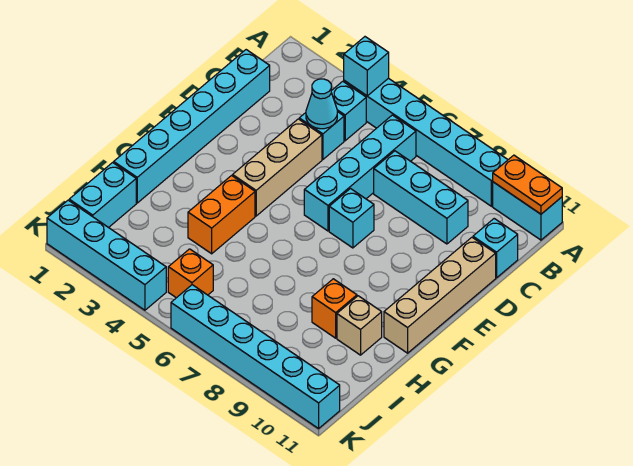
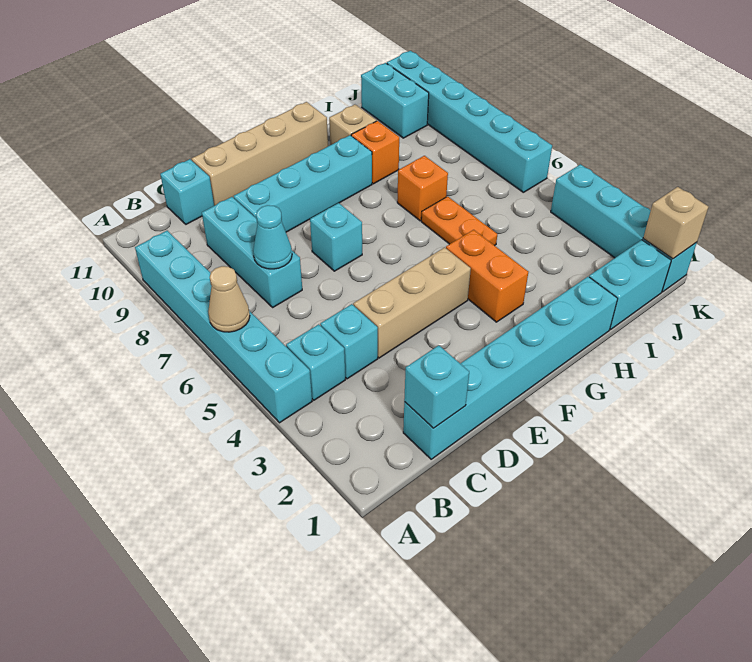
cyan 1x1 brick [344,37,389,96] -> cyan 1x1 brick moved to [404,345,469,428]
none -> tan 1x1 cone [208,266,250,332]
cyan 1x2 brick [493,182,562,240] -> cyan 1x2 brick moved to [361,63,429,138]
orange 1x2 plate [493,155,562,214] -> orange 1x2 plate moved to [421,196,497,246]
cyan 1x4 brick [304,115,416,231] -> cyan 1x4 brick moved to [234,135,372,232]
cyan 1x1 cone [306,79,337,129] -> cyan 1x1 cone moved to [253,205,292,269]
orange 1x2 brick [188,176,255,254] -> orange 1x2 brick turned to [446,230,528,322]
orange 1x1 brick [168,249,213,298] -> orange 1x1 brick moved to [397,156,448,221]
none -> tan 1x1 brick [643,187,708,259]

